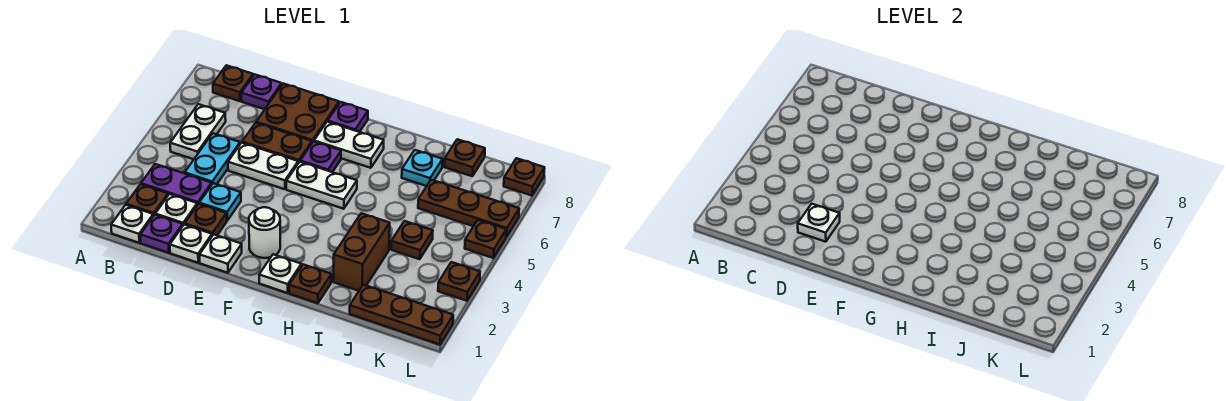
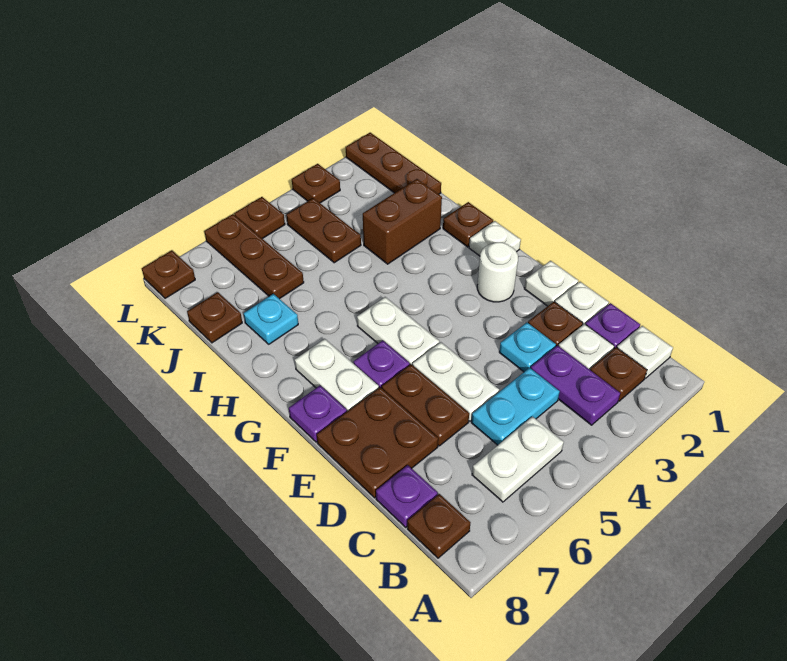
white 1x1 plate [798,204,840,242] -> none
brown 1x1 plate [391,221,433,259] -> brown 1x2 plate [286,198,361,263]

